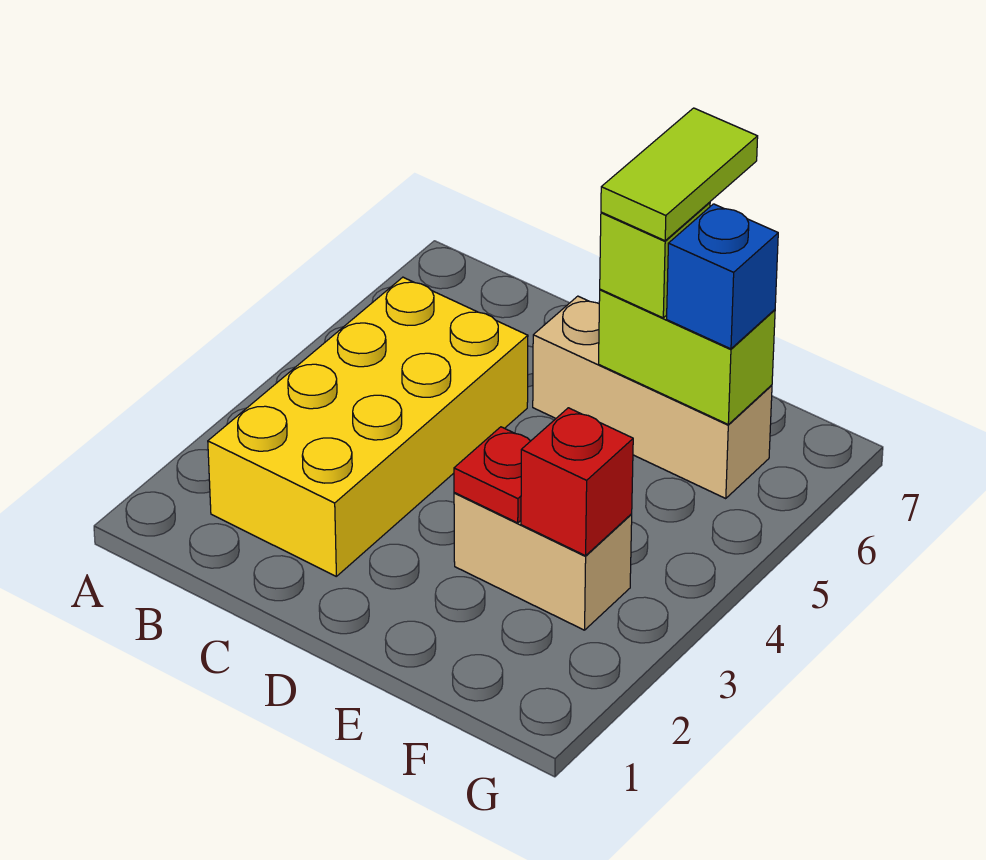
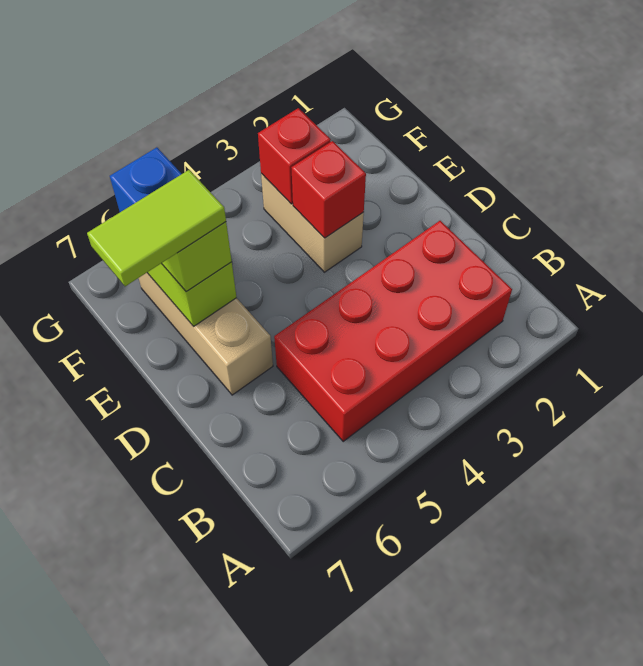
yellow 2x4 brick [208,277,528,576] -> red 2x4 brick [274,221,512,441]
red 1x1 plate [454,427,530,523] -> red 1x1 brick [291,141,366,238]

